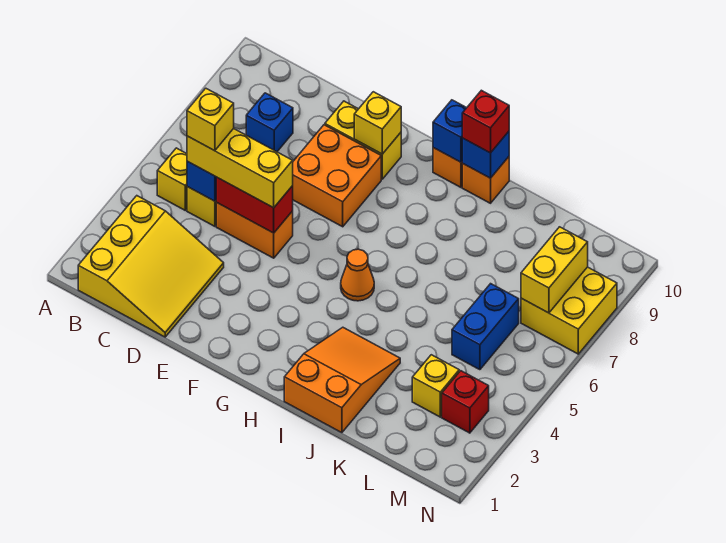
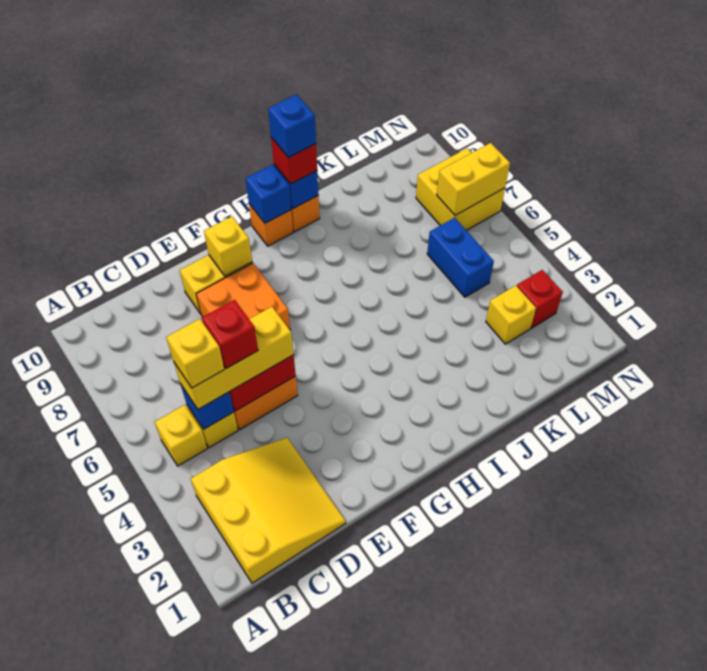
blue 1x1 brick [246,93,293,152] -> blue 1x1 brick moved to [268,94,316,158]
none -> red 1x1 brick [202,300,258,369]
orange 1x1 cone [341,249,374,301] -> none
orange 2x3 slope [284,327,400,433] -> none
yellow 1x2 brick [521,227,588,313] -> yellow 1x2 brick turned to [437,143,510,215]

